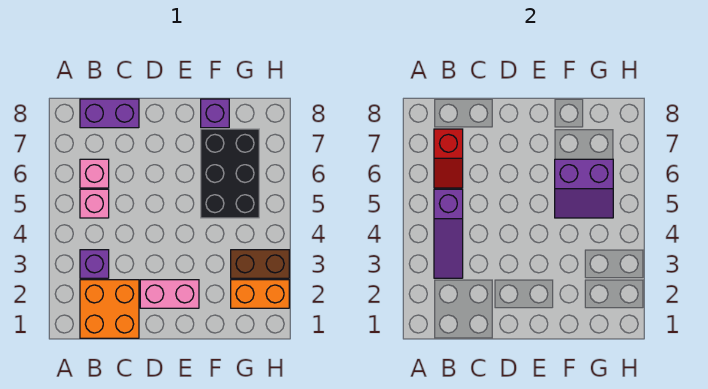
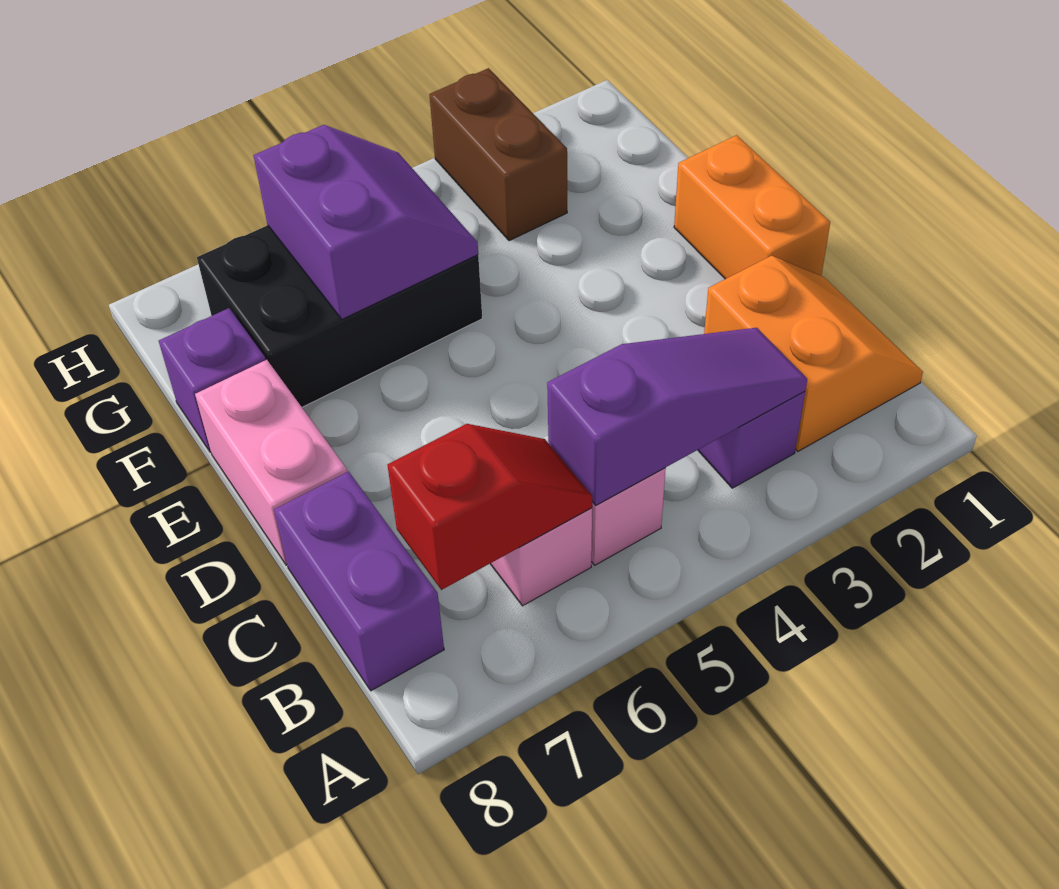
orange 2x2 brick [80,280,139,338] -> orange 2x2 slope [704,256,923,451]
pink 1x2 brick [140,280,199,308] -> pink 1x2 brick moved to [195,360,347,565]
orange 1x2 brick [231,280,289,308] -> orange 1x2 brick moved to [674,135,830,279]

